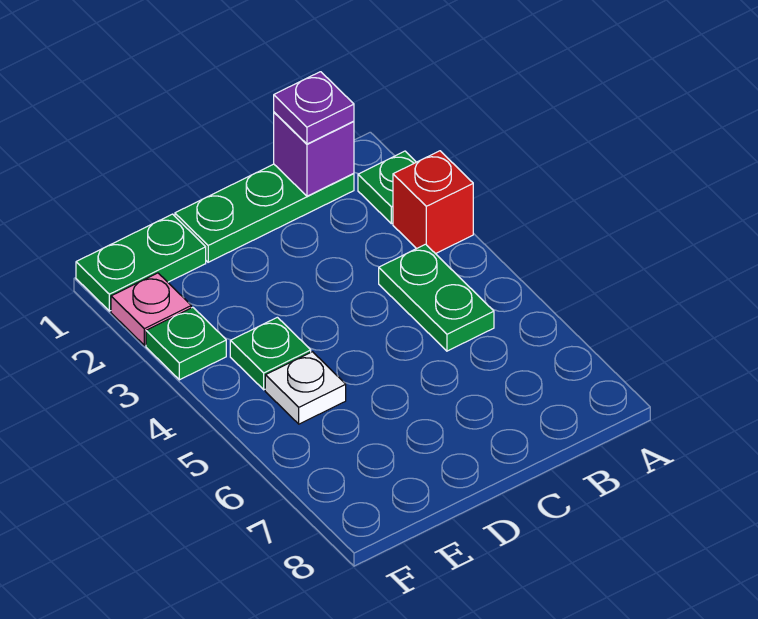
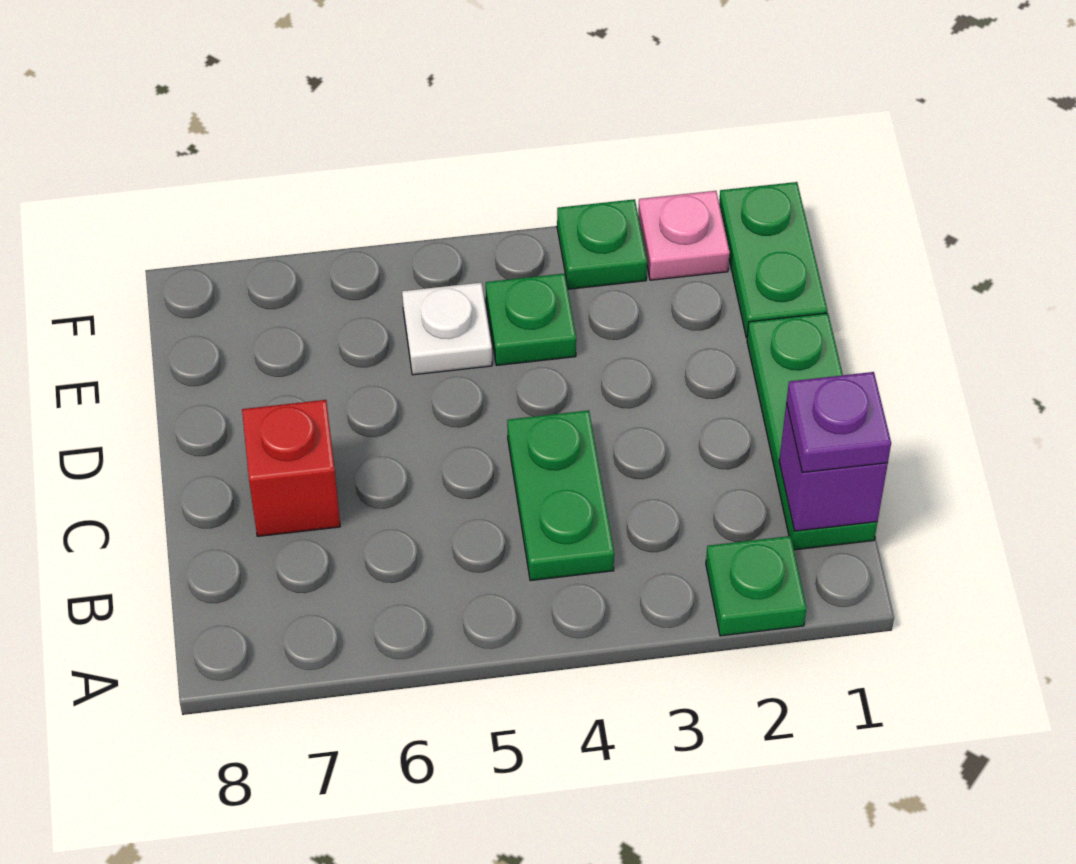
red 1x1 brick [393,151,473,254] -> red 1x1 brick moved to [242,400,340,536]
green 1x2 plate [379,244,494,351] -> green 1x2 plate turned to [507,410,614,581]

